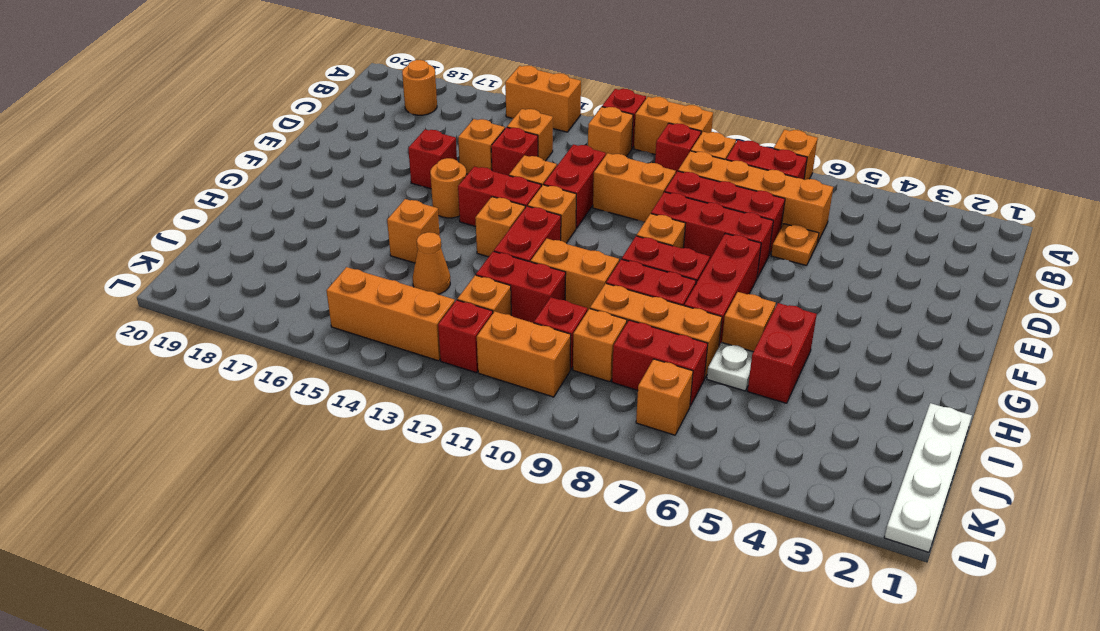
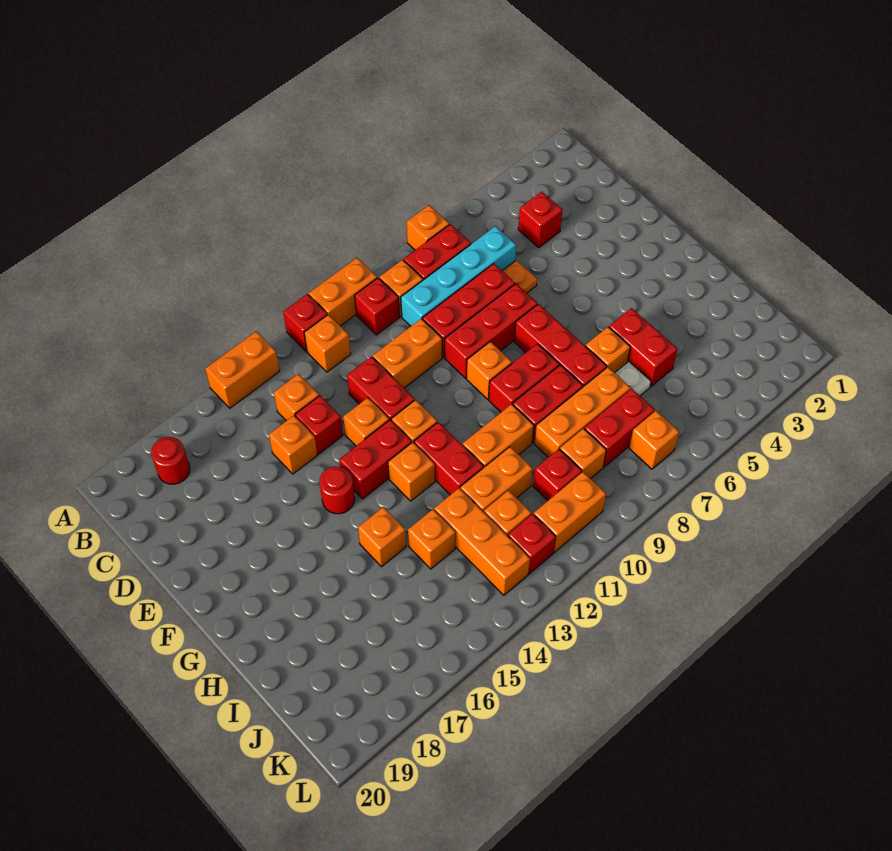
orange 1x1 round brick [402,60,437,115] -> red 1x1 round brick [151,437,190,484]
orange 1x4 brick [678,151,833,243] -> cyan 1x4 brick [401,226,516,326]
red 1x1 brick [408,130,457,189] -> red 1x1 brick moved to [518,192,562,247]
orange 1x1 round brick [430,158,466,218] -> red 1x1 round brick [319,466,355,514]
white 1x4 plate [884,403,972,552] -> none
red 1x2 brick [476,251,566,323] -> orange 1x2 brick [460,447,533,512]
orange 1x1 cone [413,232,450,294] -> orange 1x1 brick [408,509,456,569]
orange 1x3 brick [326,267,455,361] -> orange 1x3 brick turned to [434,488,530,595]

